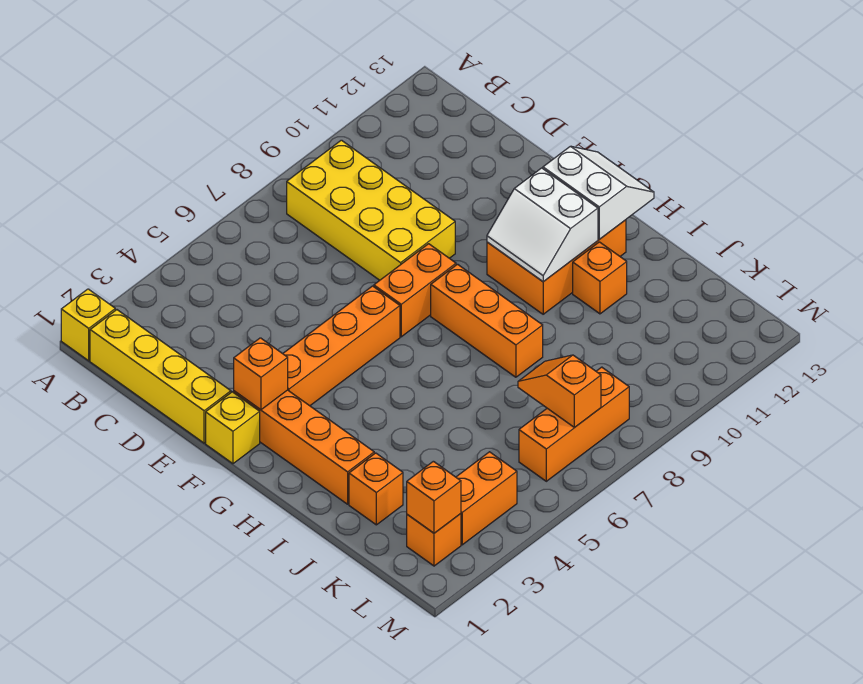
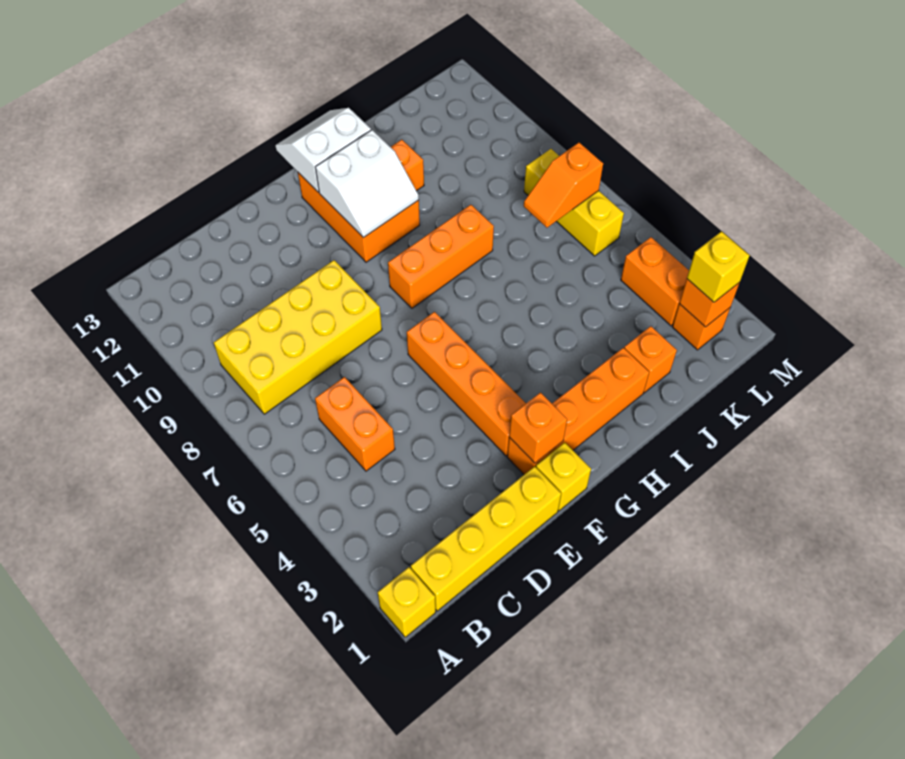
orange 1x2 brick [374,244,456,337] -> orange 1x2 brick moved to [315,377,395,471]
none -> yellow 1x1 brick [687,232,750,302]
orange 1x3 brick [519,367,629,481] -> yellow 1x3 brick [524,149,624,256]

